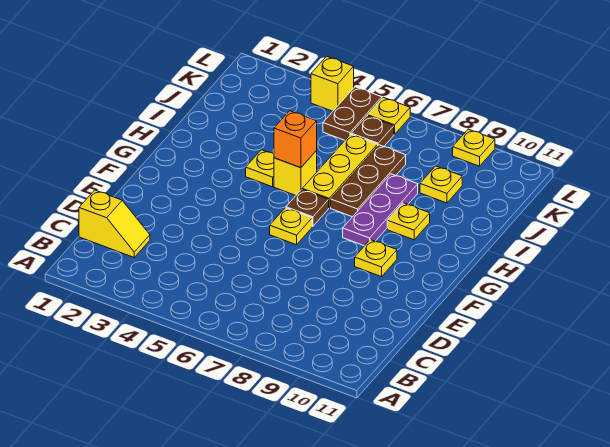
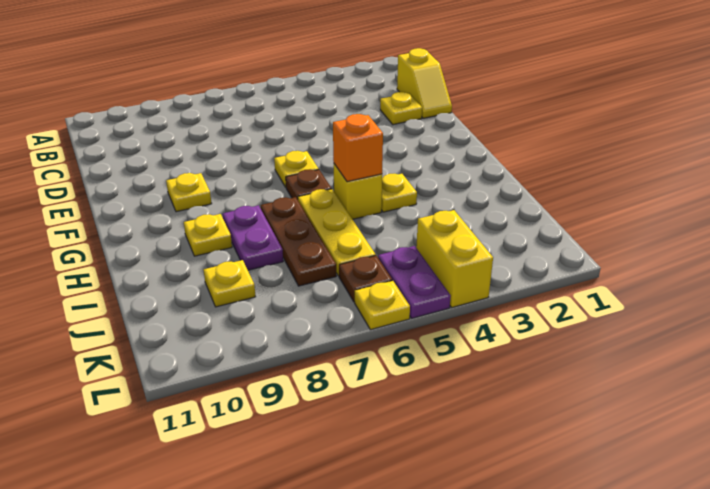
yellow 1x2 slope [79,190,150,257] -> yellow 1x2 slope turned to [397,48,452,118]
purple 1x3 plate [343,174,418,246] -> purple 1x2 plate [223,205,283,270]
brown 1x2 plate [323,87,382,140] -> purple 1x2 plate [378,246,451,318]
yellow 1x1 brick [311,56,354,111] -> yellow 1x2 brick [416,210,493,307]
yellow 1x1 plate [453,129,495,166] -> yellow 1x1 plate moved to [380,92,422,125]

